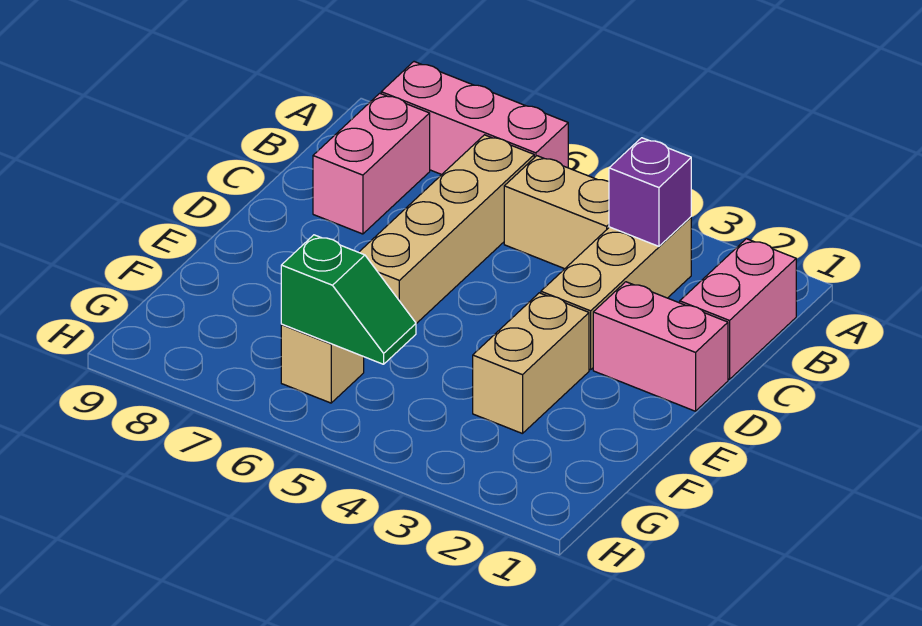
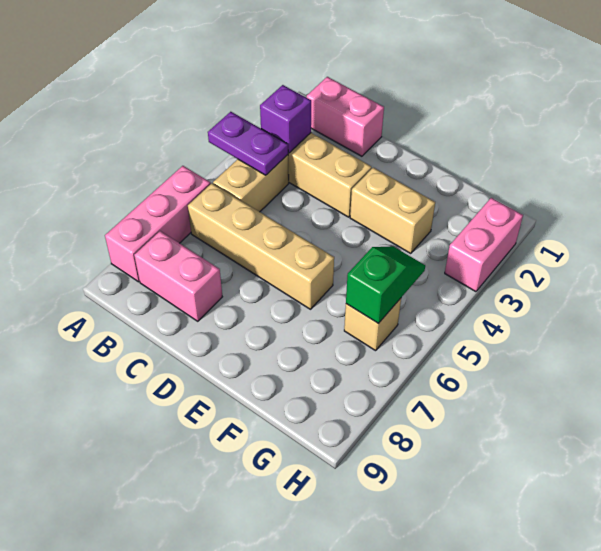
none -> purple 1x2 plate [208,112,288,175]
pink 1x2 brick [593,282,728,411] -> pink 1x2 brick moved to [445,198,523,292]

